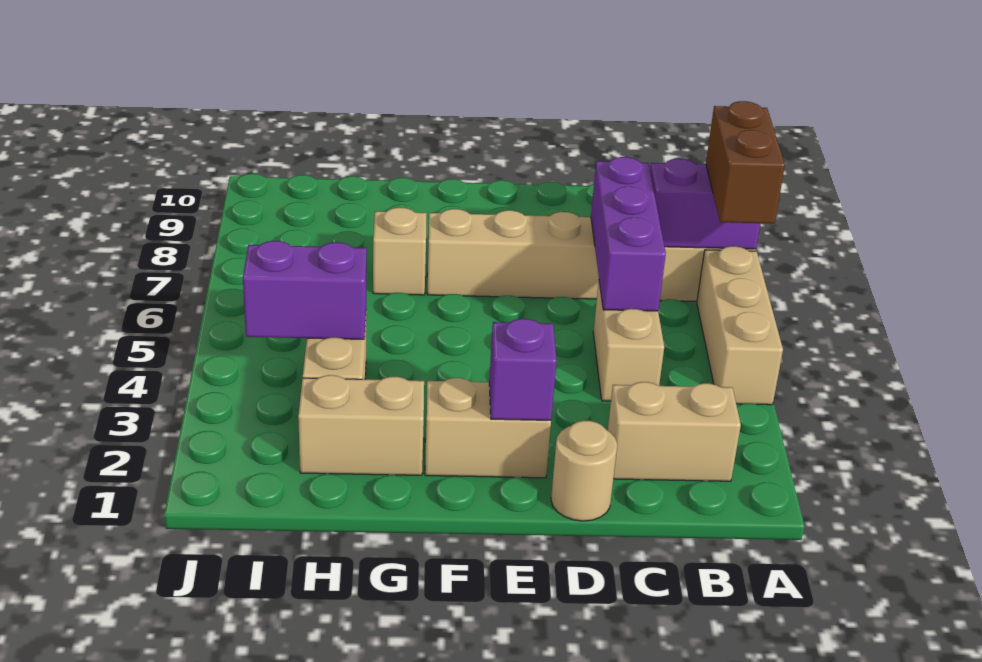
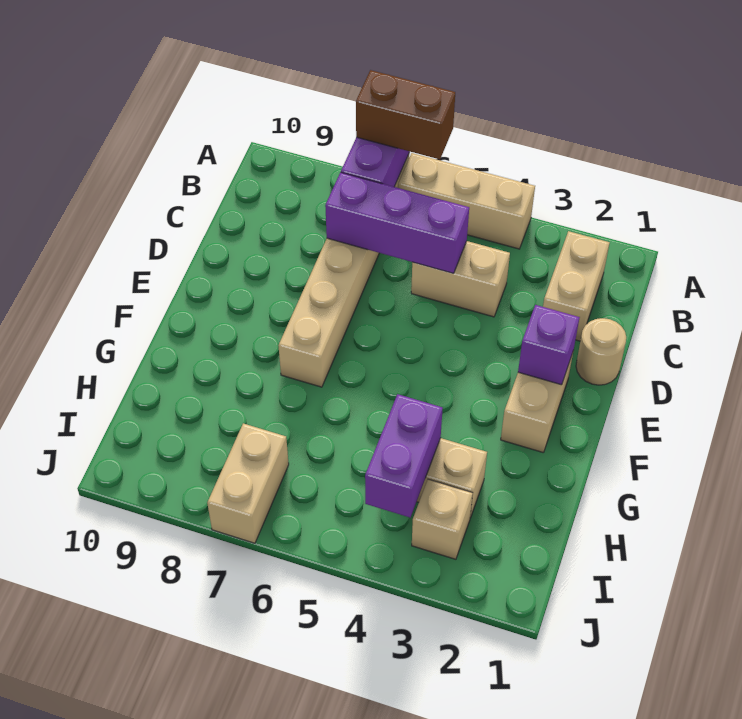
tan 1x2 brick [298,375,424,475] -> tan 1x2 brick moved to [207,423,289,543]
tan 1x1 brick [373,207,427,295] -> tan 1x1 brick moved to [412,479,473,559]

